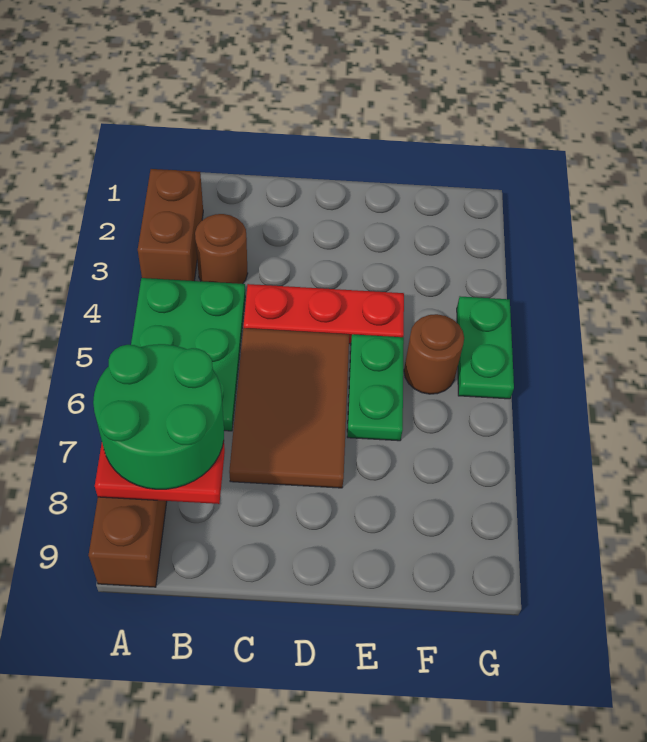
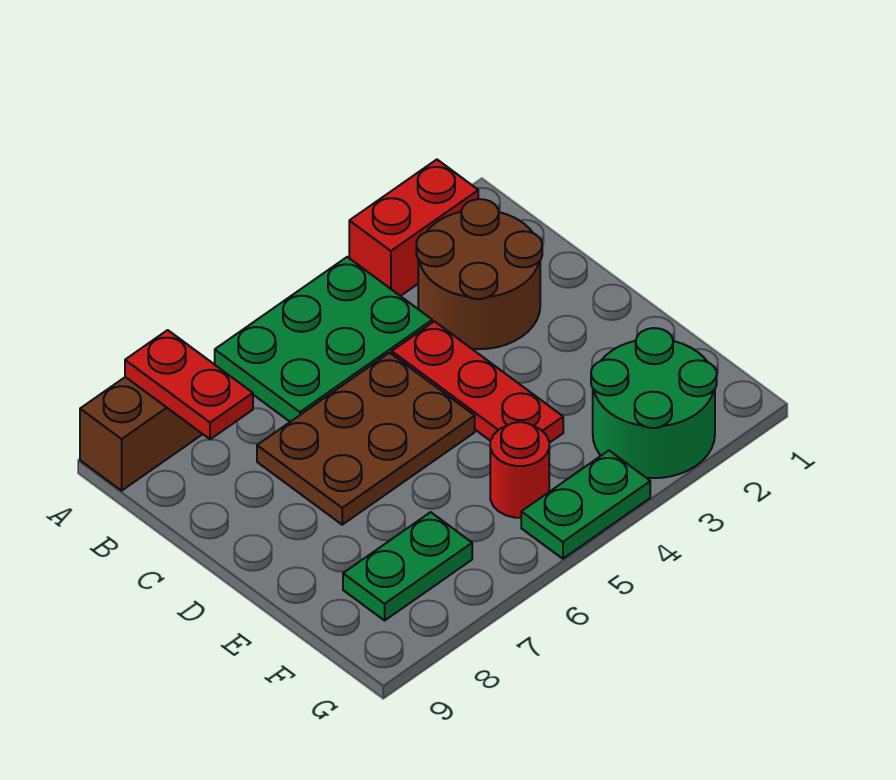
brown 1x2 brick [138,169,203,281] -> red 1x2 brick [349,160,478,296]
green 2x2 round brick [93,344,224,489] -> green 2x2 round brick moved to [591,328,717,478]
brown 1x1 round brick [195,214,248,284] -> brown 2x2 round brick [416,199,542,349]
brown 2x3 tile [229,328,349,488] -> brown 2x3 plate [257,353,475,525]
green 1x2 plate [347,334,404,441] -> green 1x2 plate moved to [343,512,472,620]
brown 1x1 round brick [404,314,464,394] -> red 1x1 round brick [490,422,549,518]

